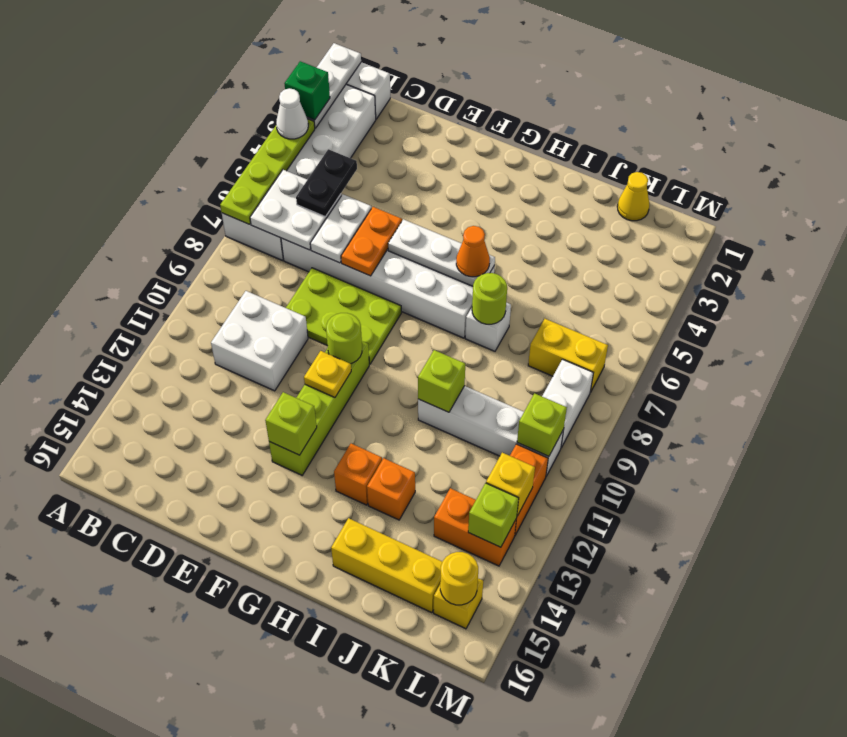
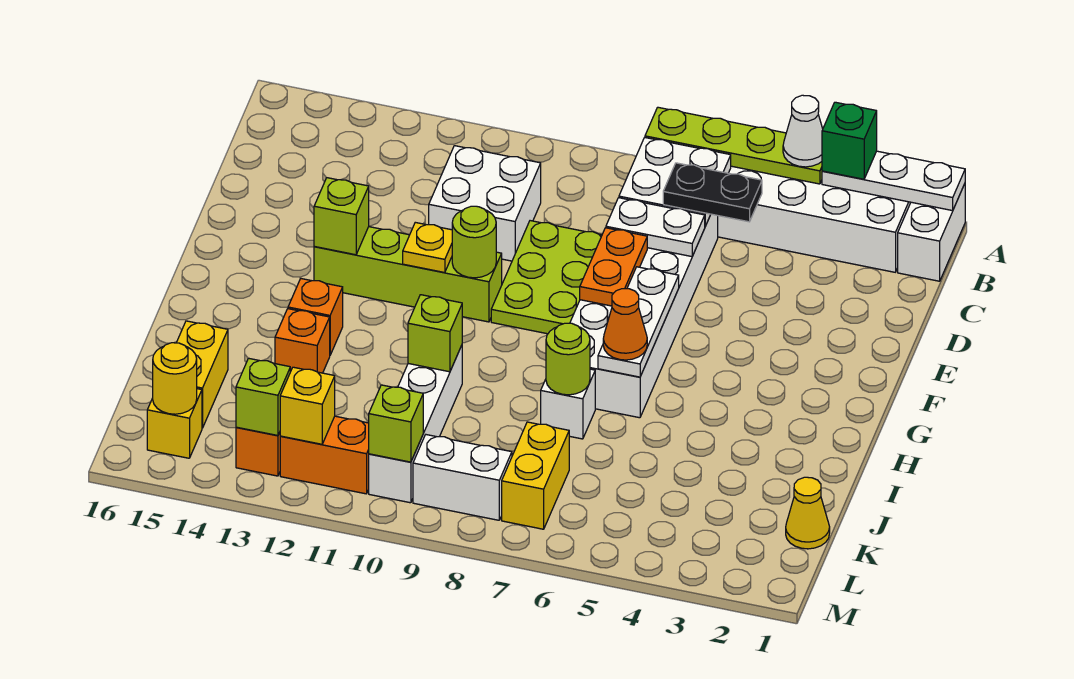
orange 1x2 plate [341,207,402,276] -> orange 1x2 plate turned to [580,228,647,306]
yellow 1x3 brick [331,518,442,613] -> yellow 1x2 brick [177,321,228,428]

